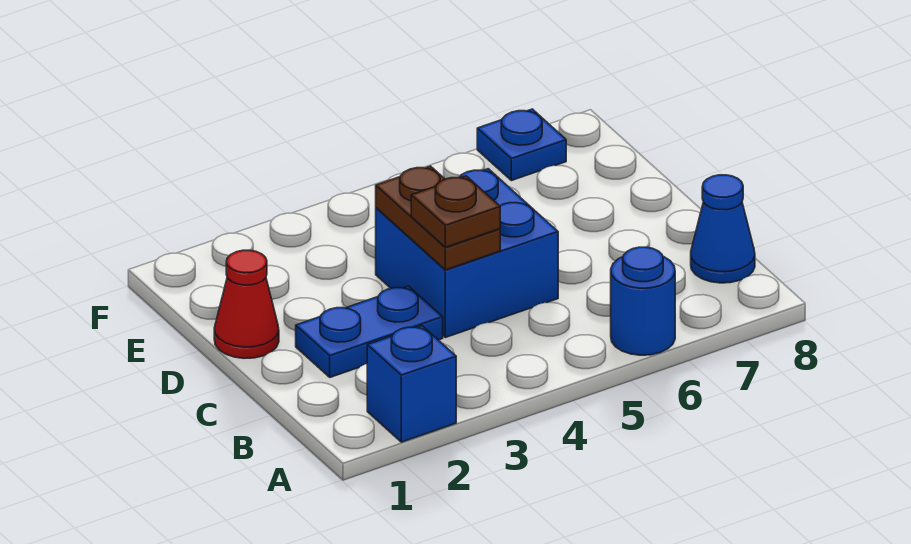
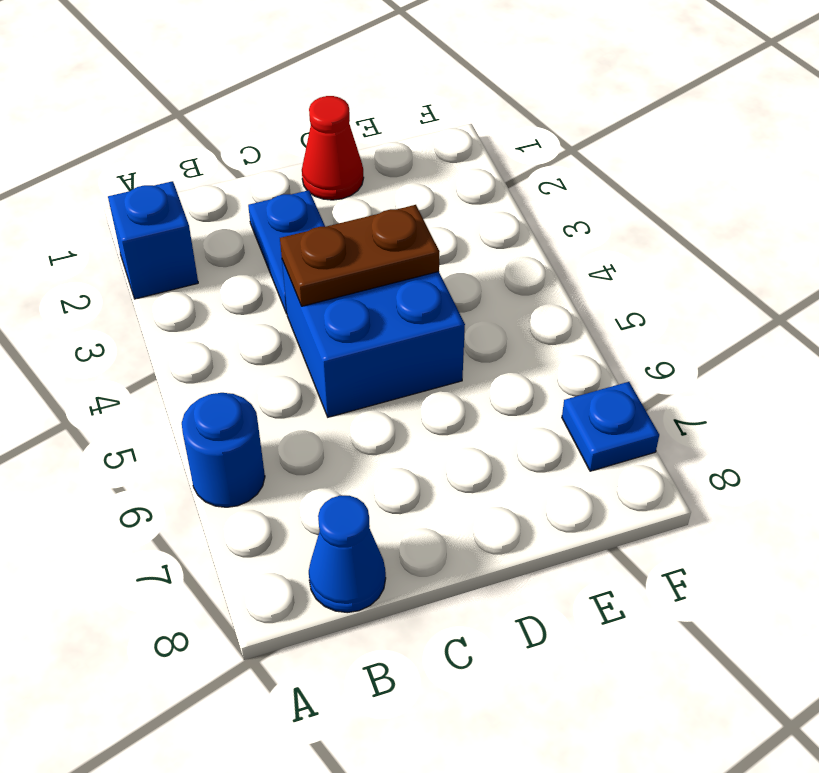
brown 1x1 plate [411,176,500,247] -> none

